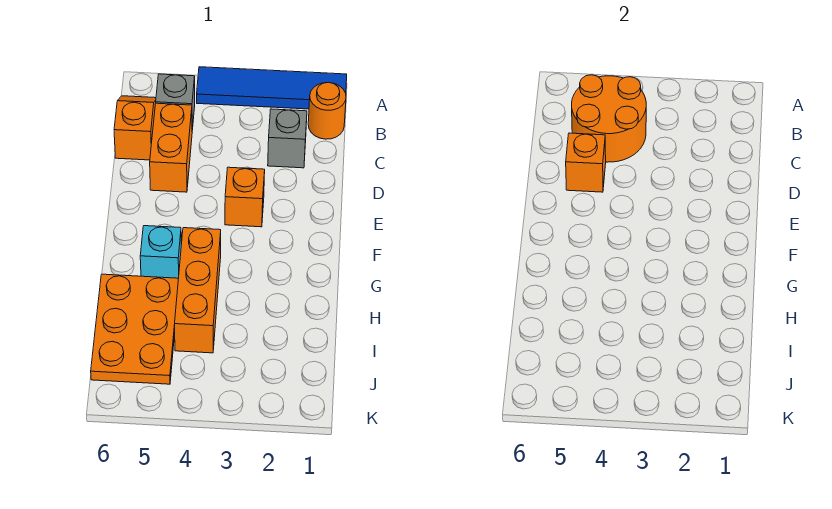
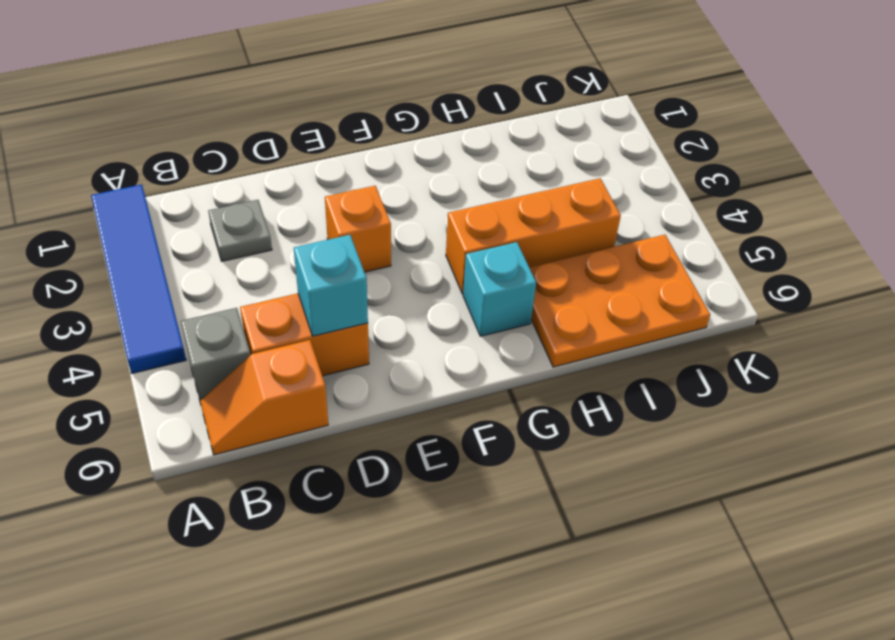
orange 1x1 round brick [308,82,346,139] -> none
orange 2x2 round brick [572,75,646,162] -> none
grey 1x1 brick [268,109,307,168] -> grey 1x1 plate [208,200,272,261]
orange 1x1 brick [566,133,606,192] -> cyan 1x1 brick [294,235,368,336]

